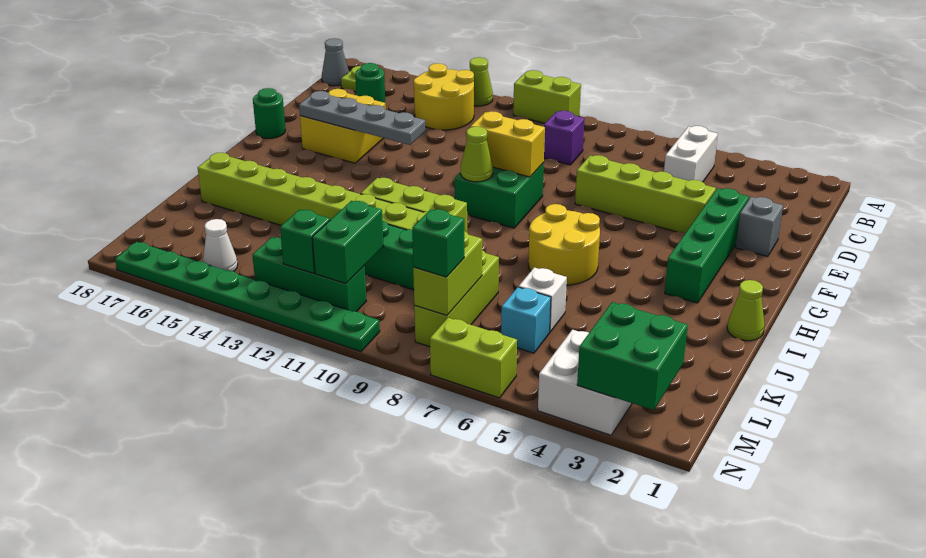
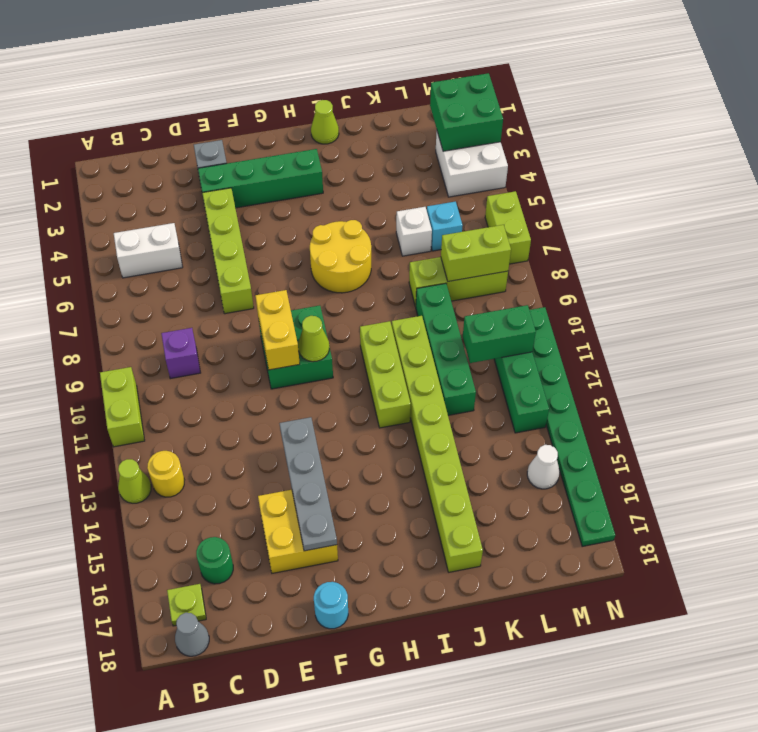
yellow 2x2 round brick [414,63,474,130] -> yellow 1x1 round brick [147,451,184,497]
green 1x1 round brick [253,88,285,138] -> cyan 1x1 round brick [314,582,348,629]
green 1x1 brick [412,209,464,277] -> none
green 1x1 brick [280,210,330,273] -> none

